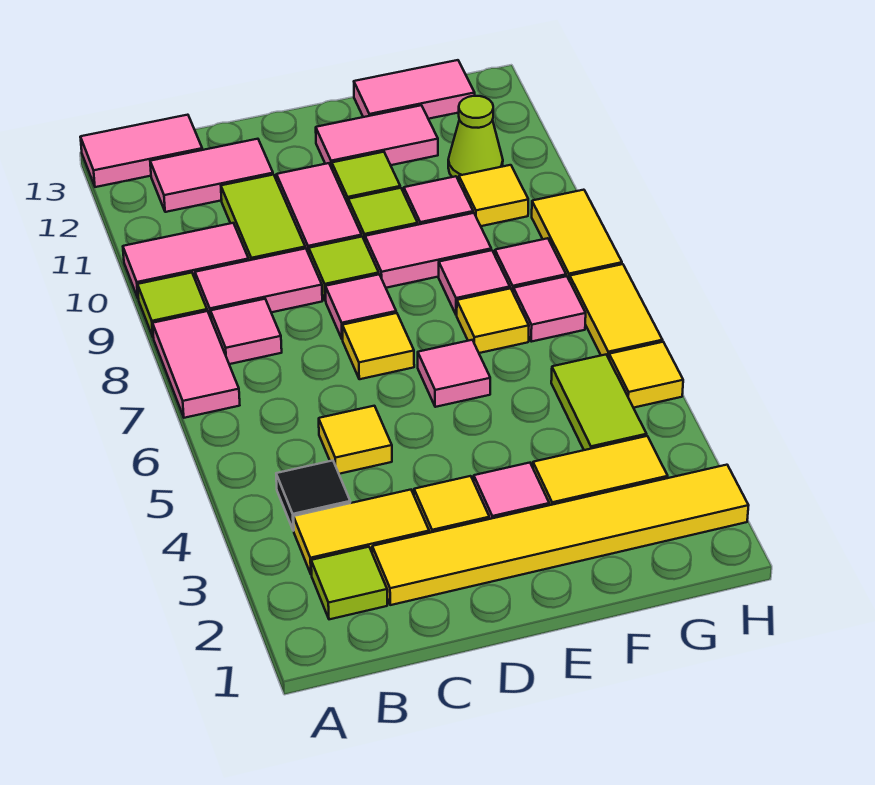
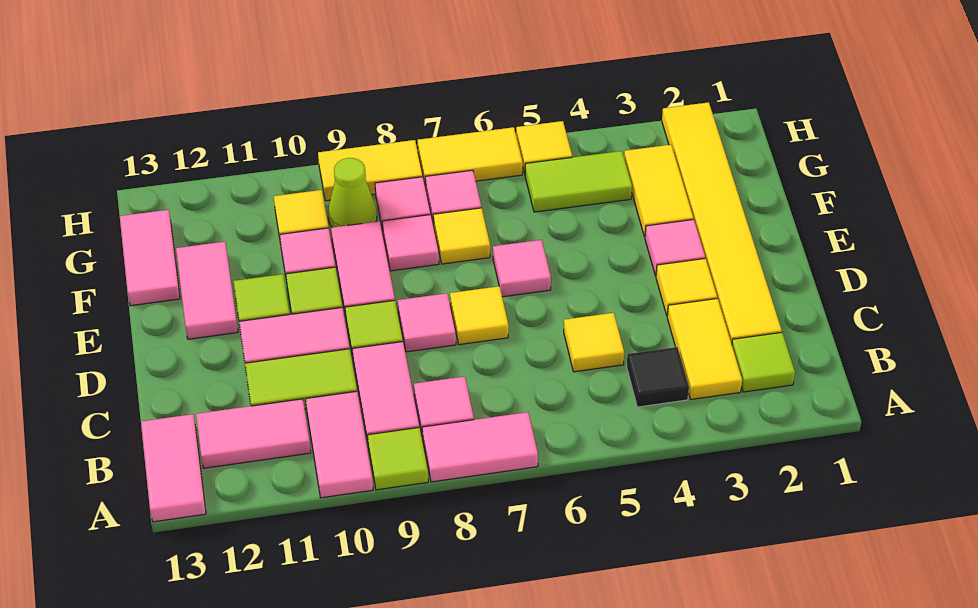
pink 1x2 tile [150,139,273,212] -> pink 1x2 tile turned to [196,399,311,468]
lime 1x1 cone [448,96,503,181] -> lime 1x1 cone moved to [328,158,377,227]

